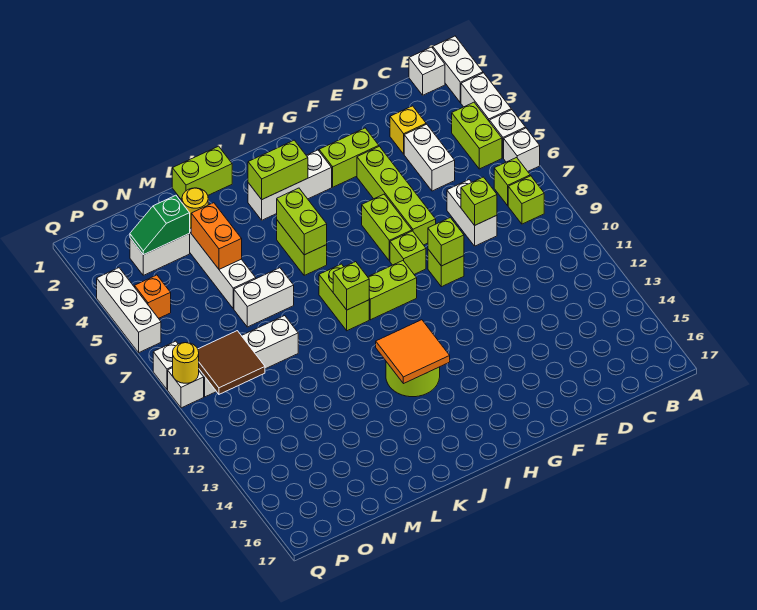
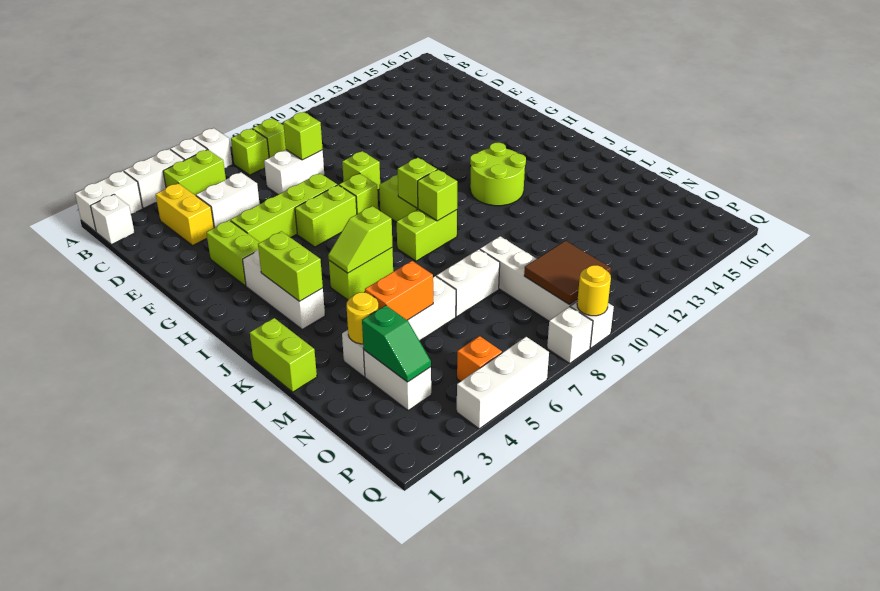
yellow 1x1 brick [390,106,426,154] -> yellow 1x2 brick [156,183,214,245]
lime 1x1 brick [428,218,464,266] -> lime 1x1 brick moved to [398,158,437,208]
orange 2x2 tile [376,320,450,384] -> none
lime 1x2 brick [277,188,327,255] -> lime 1x2 slope [328,206,393,273]
white 1x2 brick [234,268,294,327] -> white 1x2 brick turned to [436,249,500,317]

